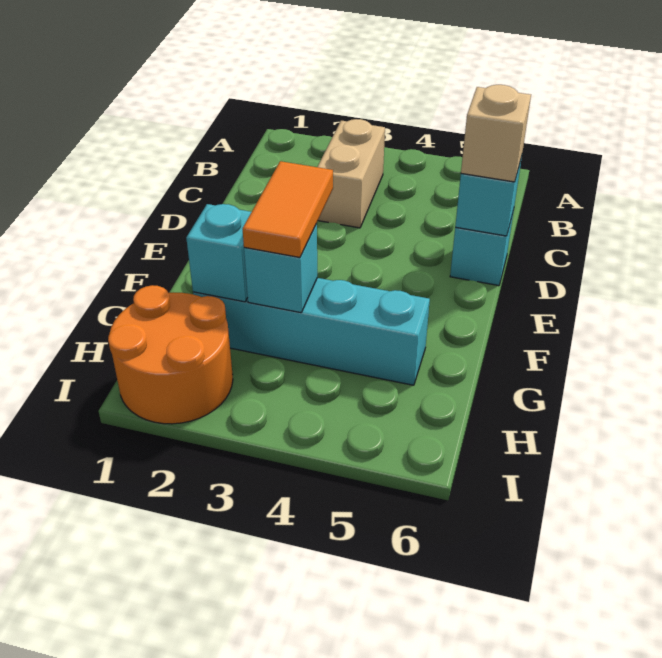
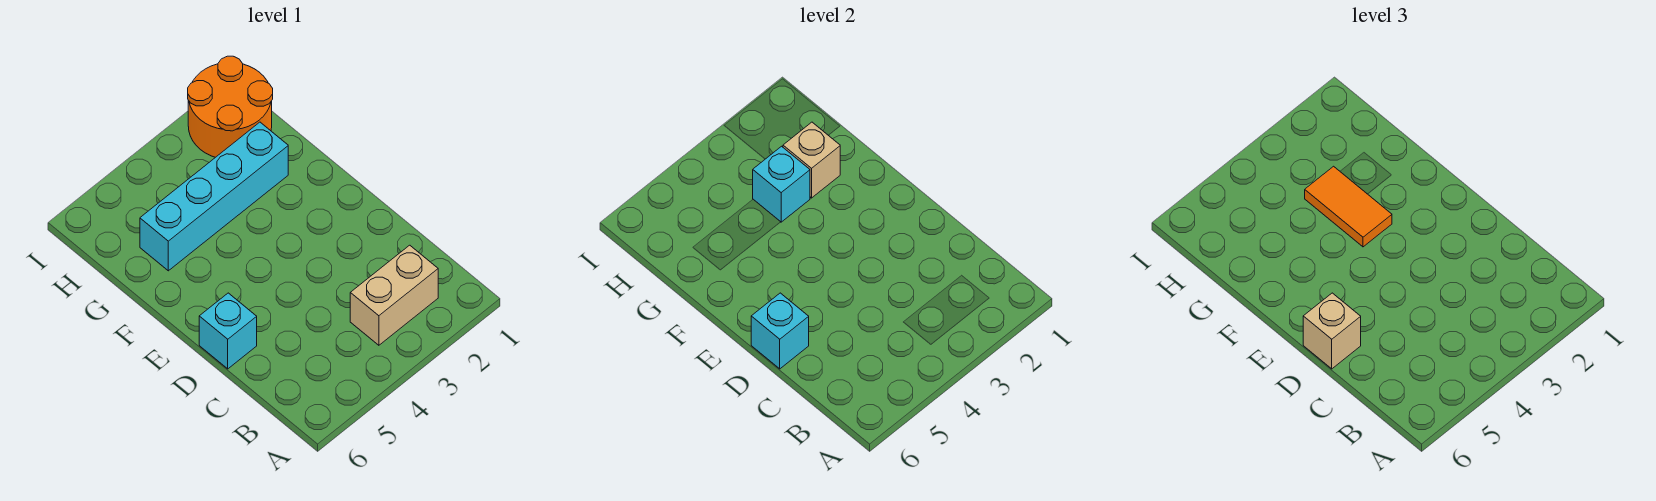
tan 1x2 brick [318,119,385,228] -> tan 1x2 brick turned to [350,245,438,345]
cyan 1x1 brick [186,204,251,302] -> tan 1x1 brick [783,122,840,198]

